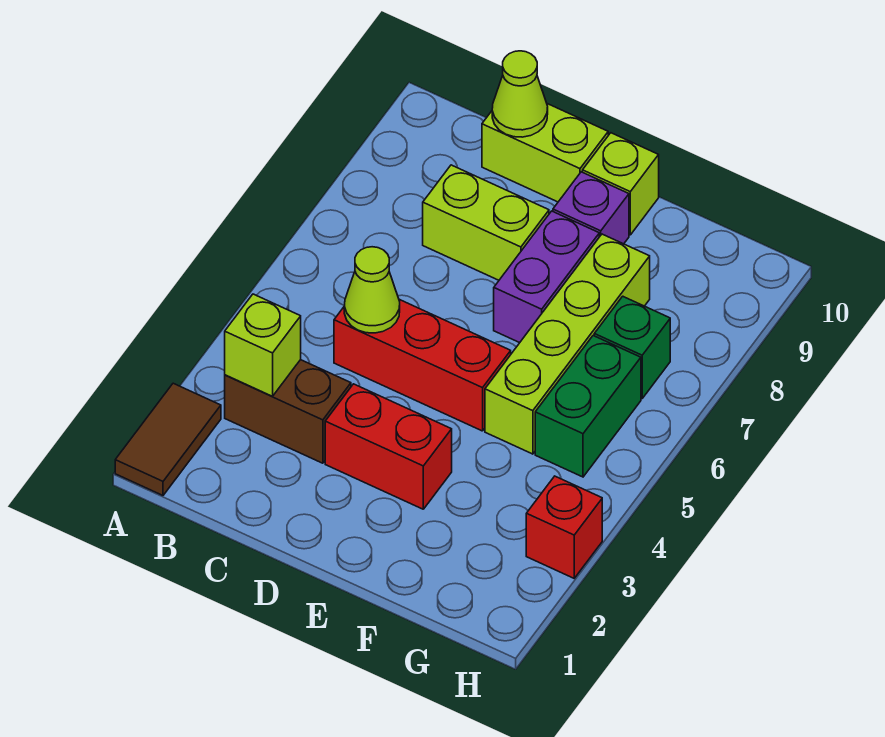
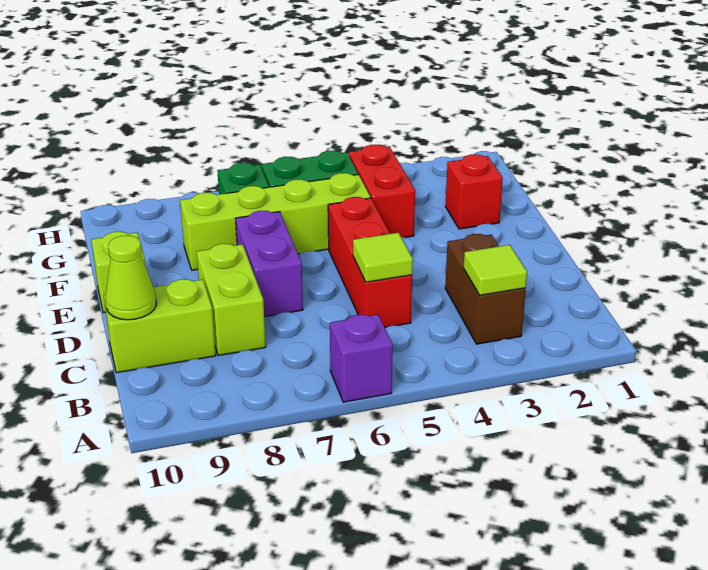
brown 1x2 tile [115,383,221,495] -> none
lime 1x1 brick [225,294,301,396] -> lime 1x1 tile [464,245,527,295]
lime 1x1 cone [344,247,400,333] -> lime 1x1 tile [353,233,413,282]
lime 1x2 brick [482,104,608,202] -> lime 1x2 brick turned to [104,279,216,373]
red 1x2 brick [325,384,452,509] -> red 1x2 brick moved to [349,145,415,238]
purple 1x2 brick [494,211,599,343] -> purple 1x2 brick turned to [235,211,303,317]
purple 1x1 brick [553,172,629,244] -> purple 1x1 brick moved to [330,314,393,402]
red 1x1 brick [526,476,602,578] -> red 1x1 brick moved to [445,154,503,229]

